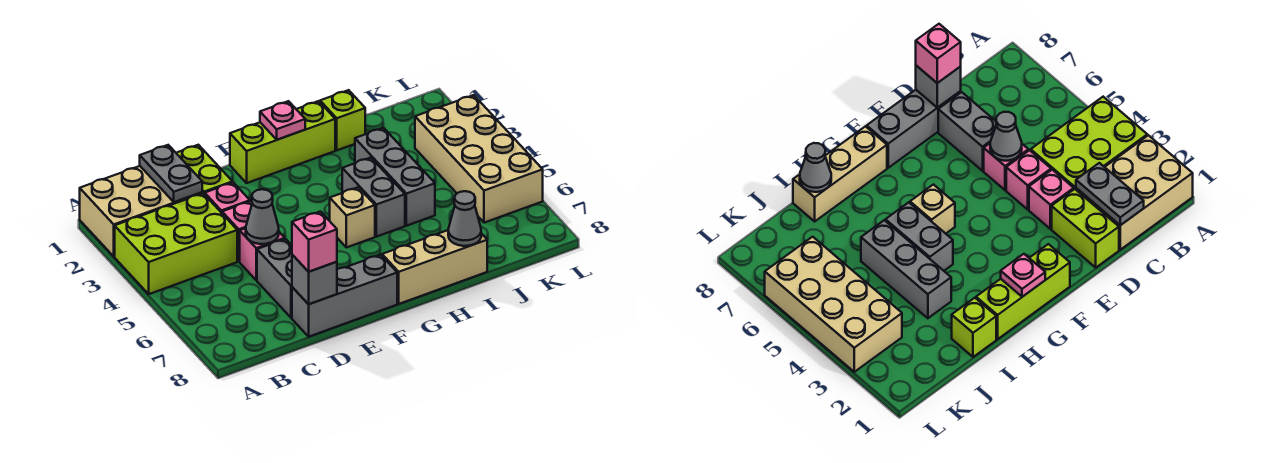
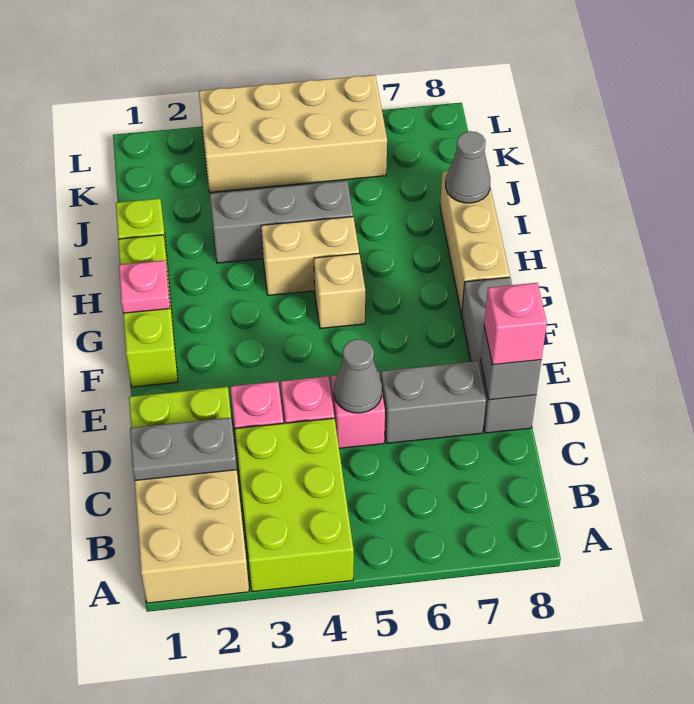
grey 1x2 brick [342,158,405,237] -> tan 1x2 brick [261,217,359,295]

